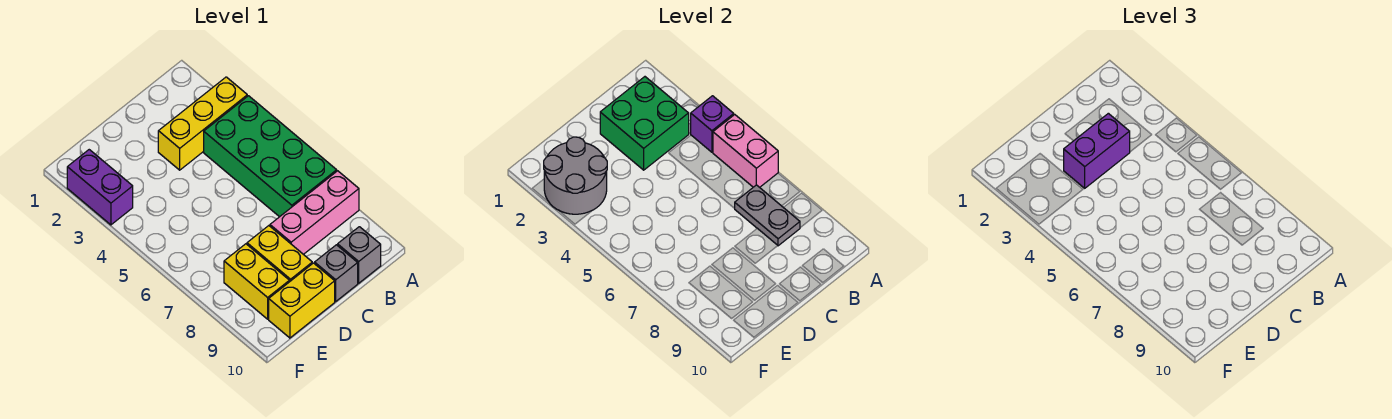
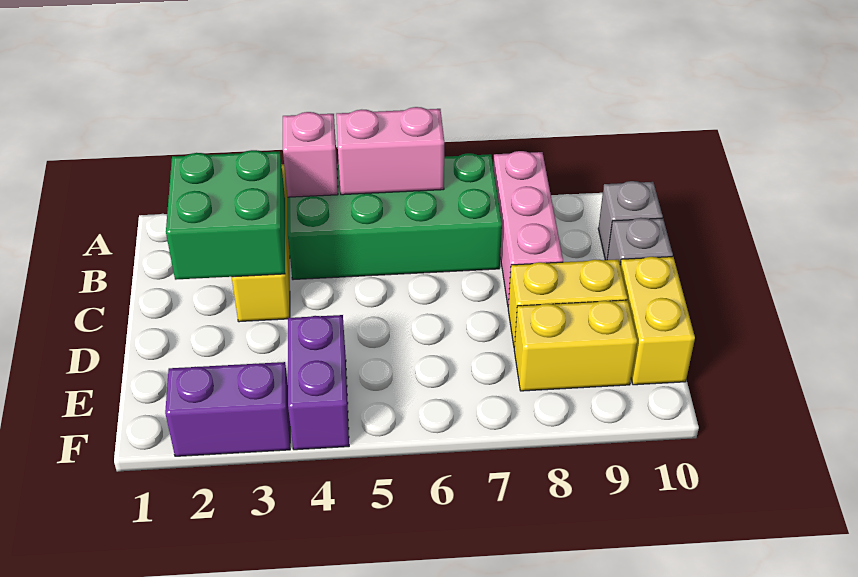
purple 1x1 brick [690,96,734,152] -> pink 1x1 brick [283,112,338,197]
grey 1x2 plate [734,185,800,246] -> none
purple 1x2 brick [1064,113,1130,188] -> purple 1x2 brick moved to [288,315,349,450]
grey 2x2 round brick [544,137,607,214] -> none

